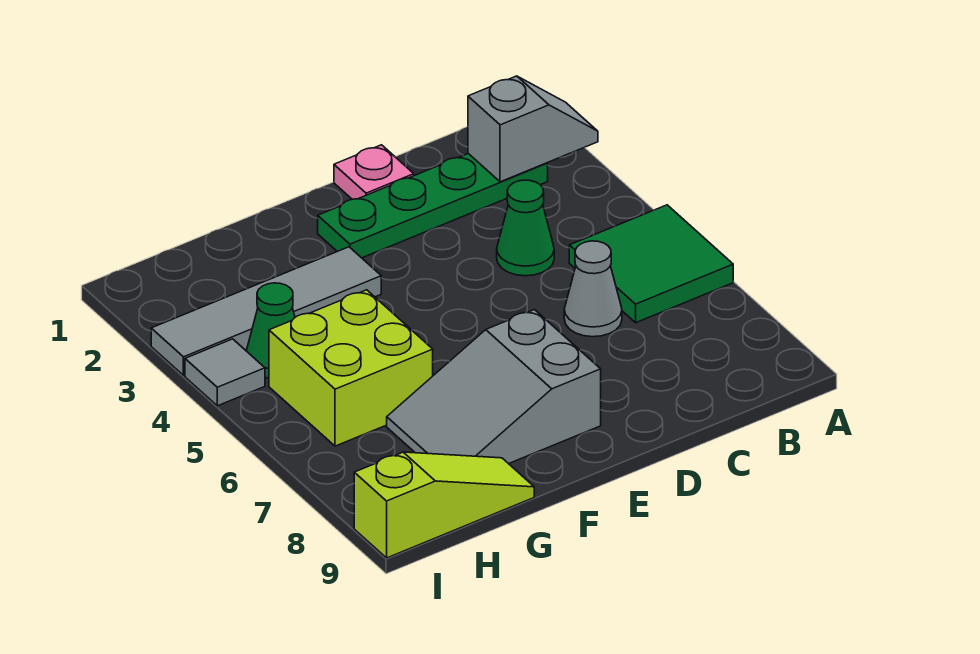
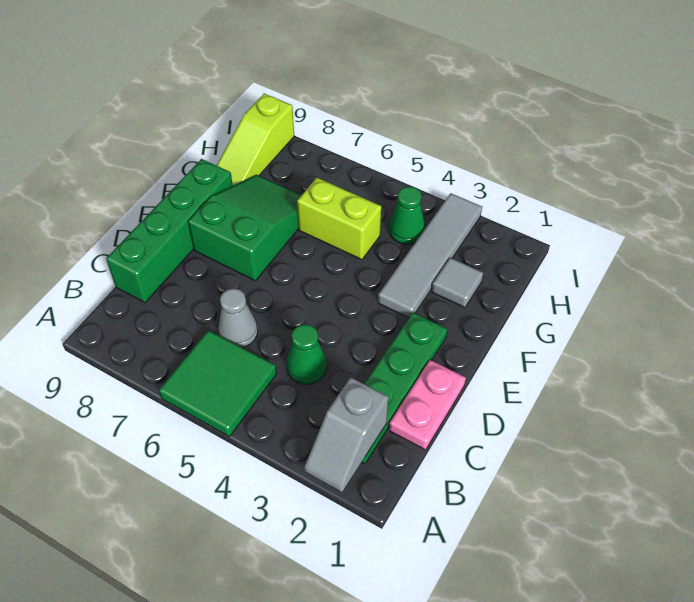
none -> green 1x4 brick [106,159,233,303]
pink 1x1 plate [334,145,414,199] -> pink 1x2 plate [389,360,466,450]
grey 2x3 slope [387,310,601,464] -> green 2x3 slope [188,175,301,281]
lime 2x2 brick [269,290,433,446] -> lime 1x2 brick [297,178,381,260]
grey 1x1 tile [185,339,265,406] -> grey 1x1 tile moved to [432,258,483,308]

